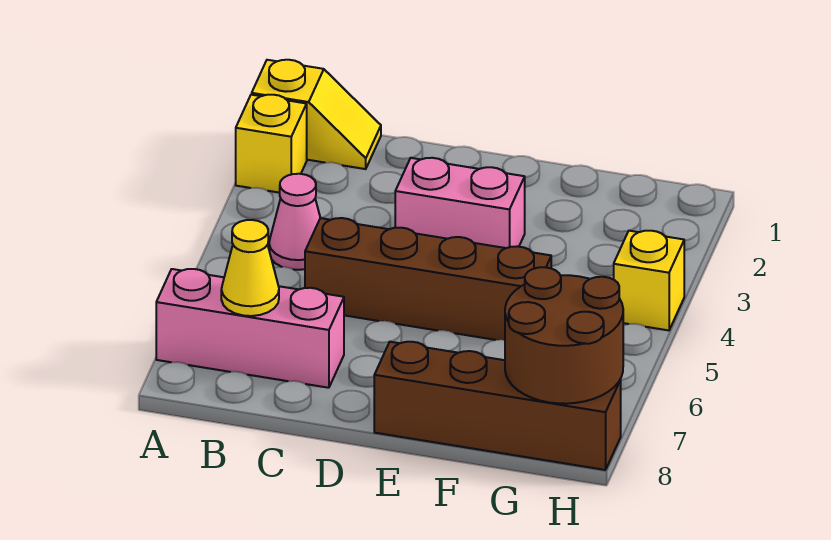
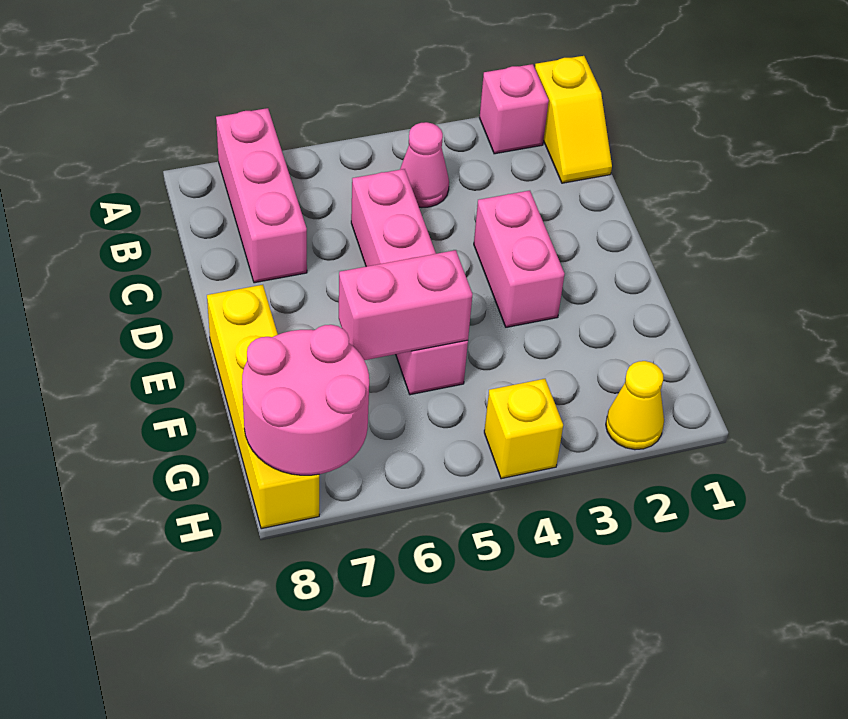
yellow 1x1 brick [236,95,307,193] -> pink 1x1 brick [480,64,549,154]
yellow 1x1 cone [221,220,279,316] -> yellow 1x1 cone moved to [606,361,664,450]
brown 1x4 brick [305,218,551,340] -> pink 1x4 brick [351,169,468,395]
brown 1x4 brick [374,342,621,470] -> yellow 1x4 brick [207,285,319,529]
none -> pink 1x2 brick [339,250,473,360]
brown 2x2 round brick [505,267,623,404] -> pink 2x2 round brick [242,325,369,475]

